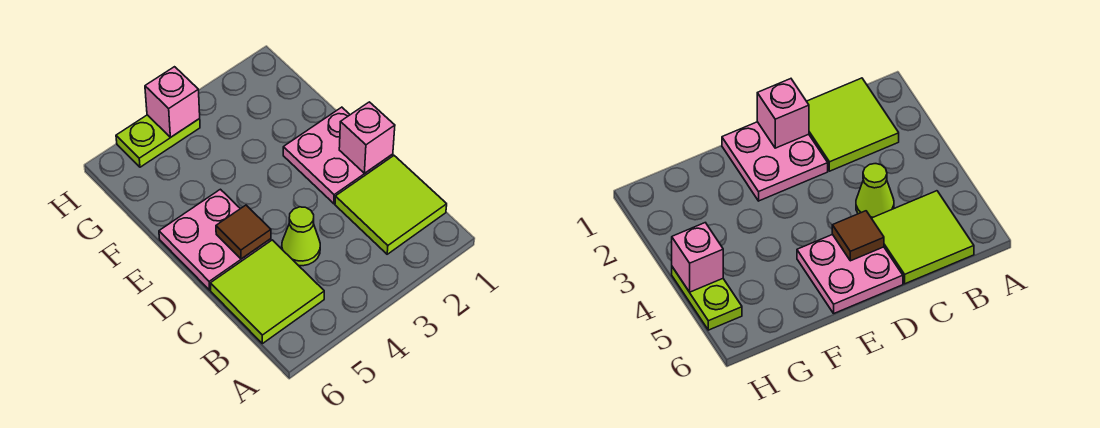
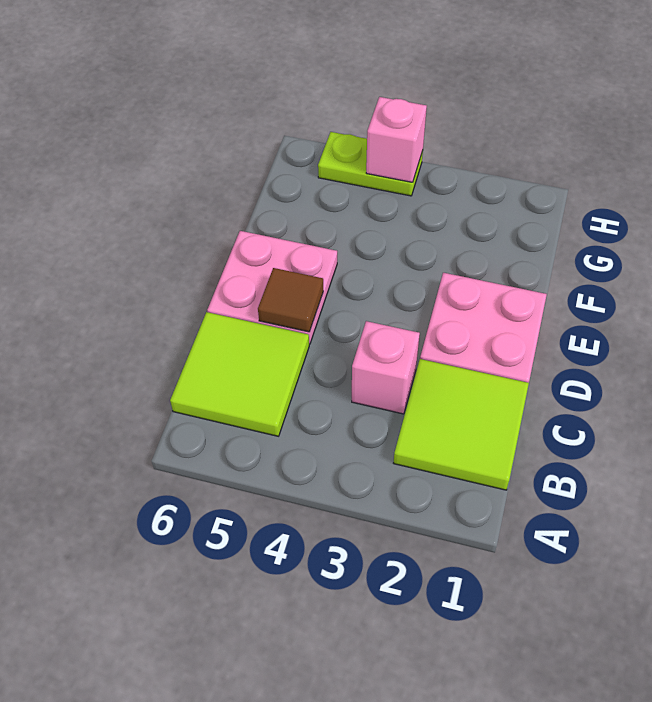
lime 1x1 cone [282,207,320,266] -> none
pink 1x1 brick [339,102,395,174] -> pink 1x1 brick moved to [352,321,420,414]

